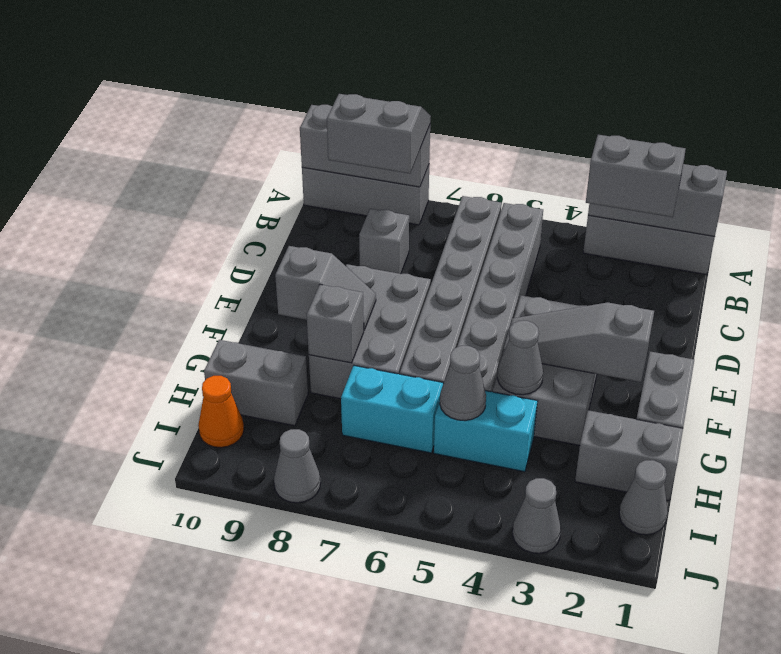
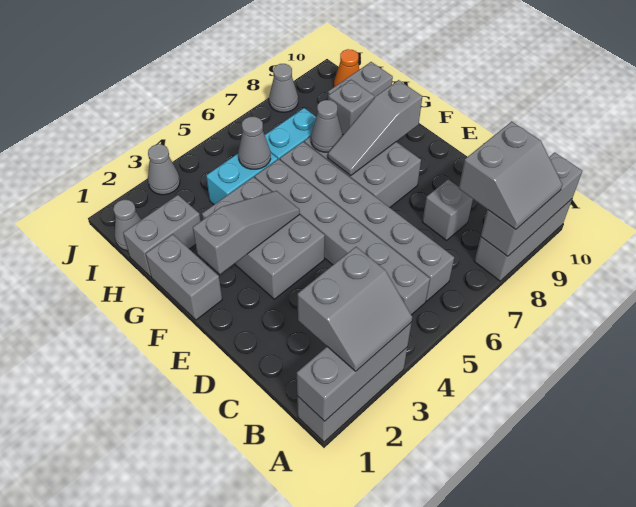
grey 1x2 slope [275,246,376,330] -> grey 1x3 slope [328,80,422,176]
grey 1x1 cone [497,321,543,395] -> grey 1x1 cone moved to [311,100,343,152]

